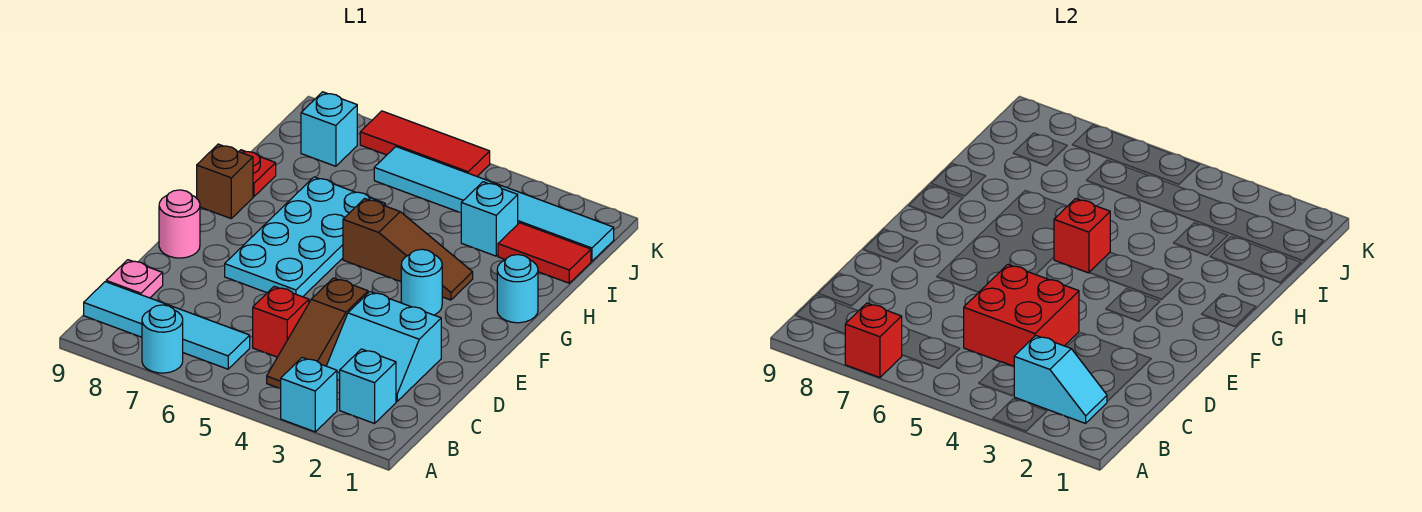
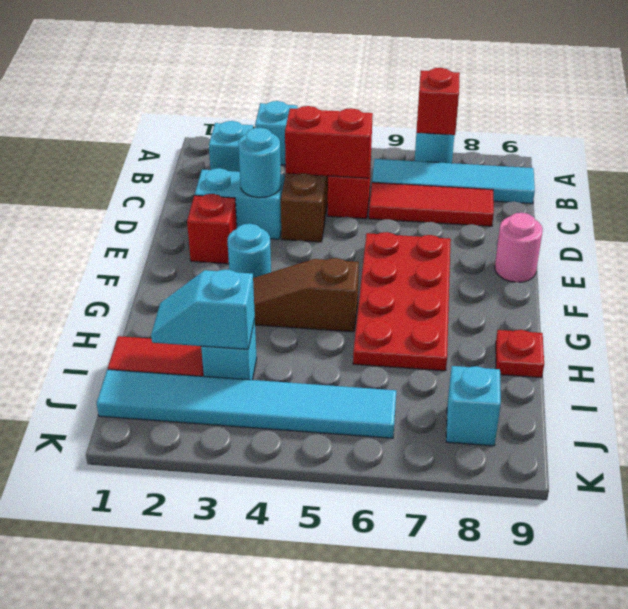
cyan 1x2 slope [1014,336,1107,423] -> cyan 1x2 slope moved to [151,269,255,349]
red 2x2 brick [964,265,1079,366] -> red 1x2 brick [285,106,373,178]
pink 1x1 plate [106,260,163,298] -> none
cyan 2x4 plate [225,177,385,297] -> red 2x4 plate [353,232,451,371]
cyan 1x1 round brick [497,255,538,323] -> cyan 1x1 round brick moved to [238,128,281,198]
red 1x1 brick [1054,198,1110,273] -> red 1x1 brick moved to [187,194,237,264]
brown 1x1 brick [197,144,253,218] -> none
red 1x3 tile [360,111,490,176] -> red 1x3 tile moved to [369,182,494,226]

